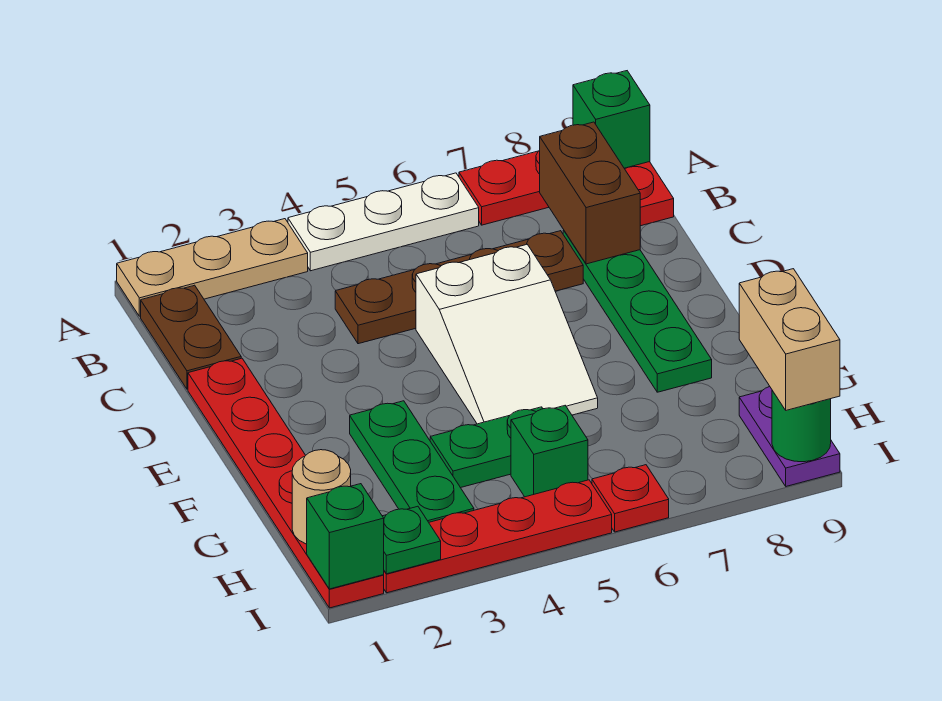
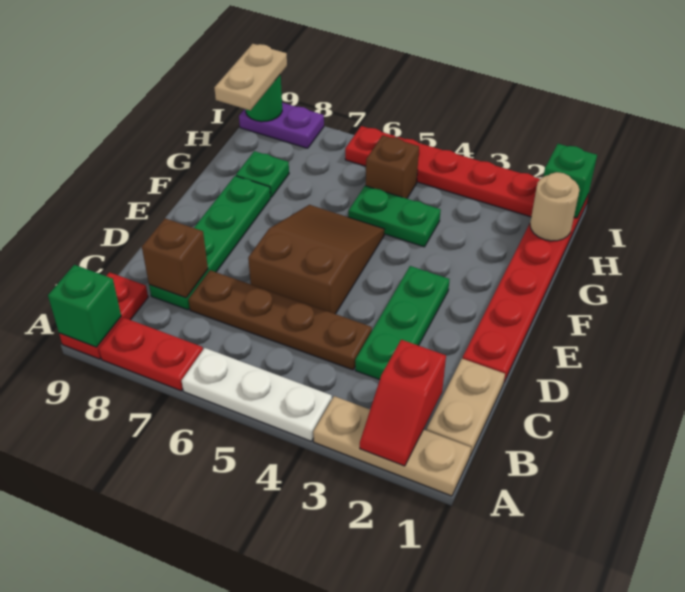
none -> red 1x2 slope [360,340,446,466]
brown 1x2 plate [141,285,241,389] -> tan 1x2 plate [427,359,505,456]
brown 1x2 brick [540,122,640,264] -> brown 1x1 brick [142,218,208,298]
white 2x3 slope [416,245,598,424] -> brown 2x3 slope [248,205,385,314]
green 1x3 plate [350,401,474,522] -> green 1x3 plate moved to [355,266,450,380]
green 1x1 brick [511,406,588,497] -> brown 1x1 brick [366,135,419,199]
purple 1x2 plate [739,387,840,486] -> purple 1x2 plate turned to [239,103,324,148]
tan 1x2 brick [739,269,840,410] -> tan 1x2 plate [214,44,287,110]
green 1x1 plate [383,506,441,574] -> green 1x1 plate moved to [236,151,289,197]

